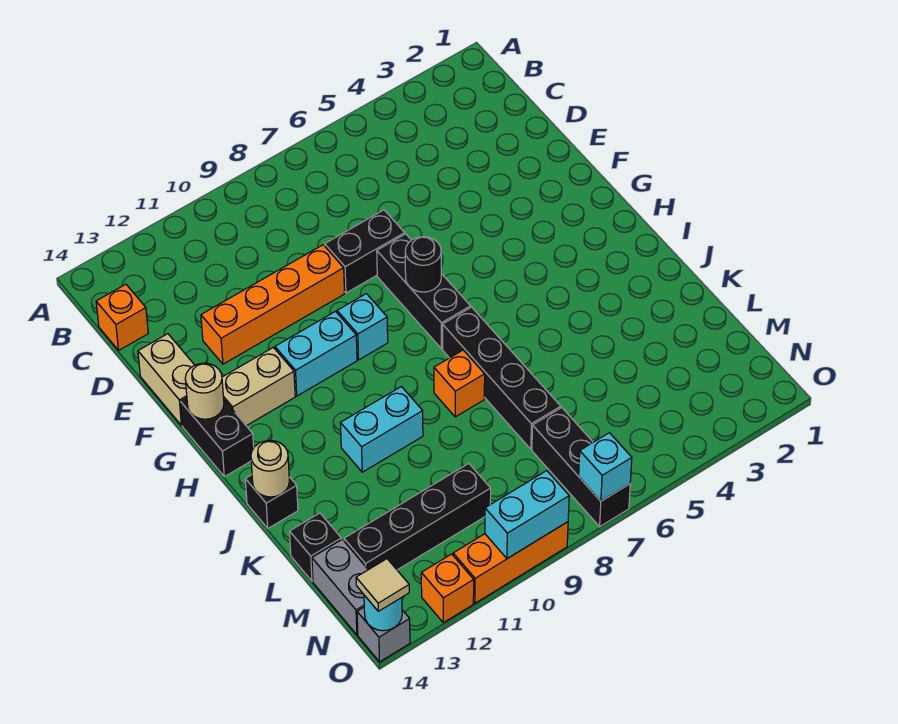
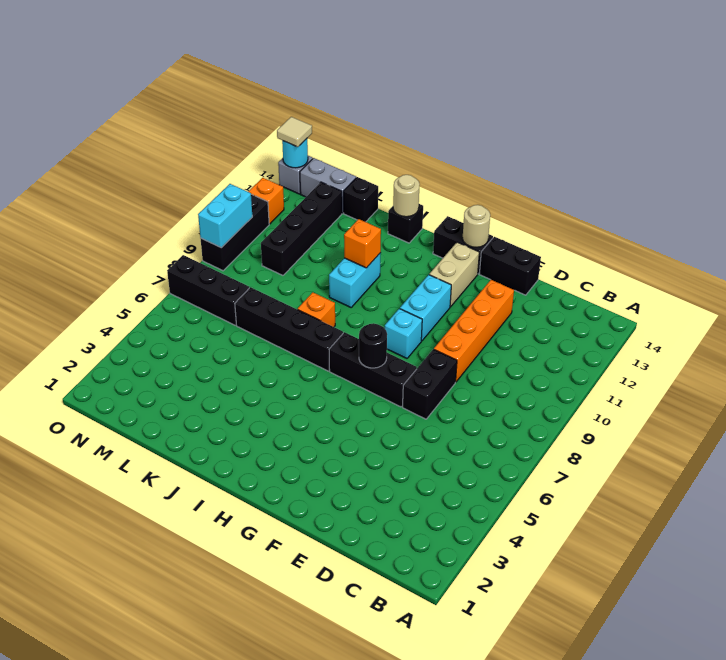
orange 1x1 brick [96,284,148,350] -> orange 1x1 brick moved to [344,219,381,268]
tan 1x2 brick [138,334,195,425] -> black 1x2 brick [479,237,541,295]
cyan 1x1 brick [579,433,632,501] -> none
orange 1x3 brick [453,522,568,603] -> black 1x3 brick [200,194,269,271]

